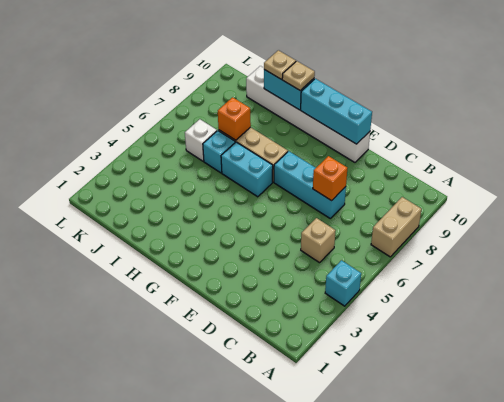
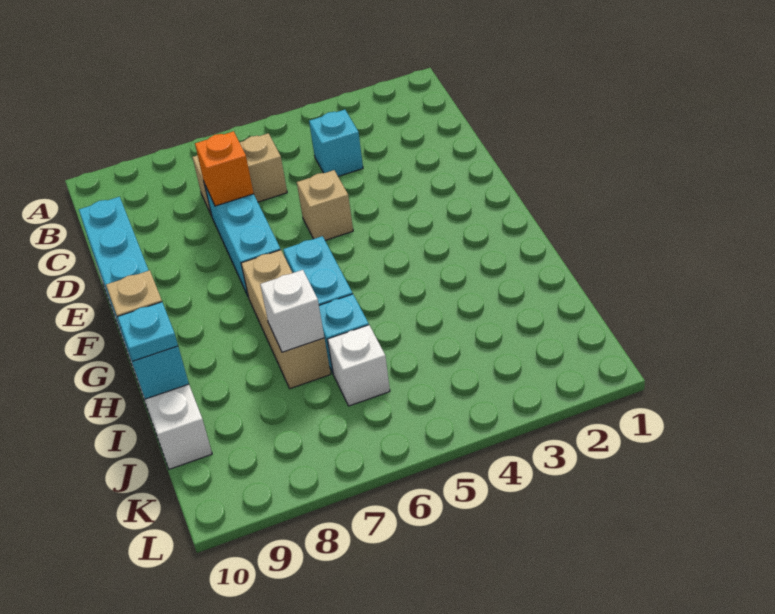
cyan 1x1 brick [325,260,361,306] -> cyan 1x1 brick moved to [309,110,363,176]
tan 1x2 brick [371,197,422,257] -> tan 1x2 brick moved to [193,133,287,214]
tan 1x1 brick [301,218,336,263] -> tan 1x1 brick moved to [297,170,353,240]
orange 1x1 brick [218,97,251,140] -> white 1x1 brick [260,270,324,352]
tan 1x1 plate [264,50,296,80] -> cyan 1x1 plate [118,302,178,361]

